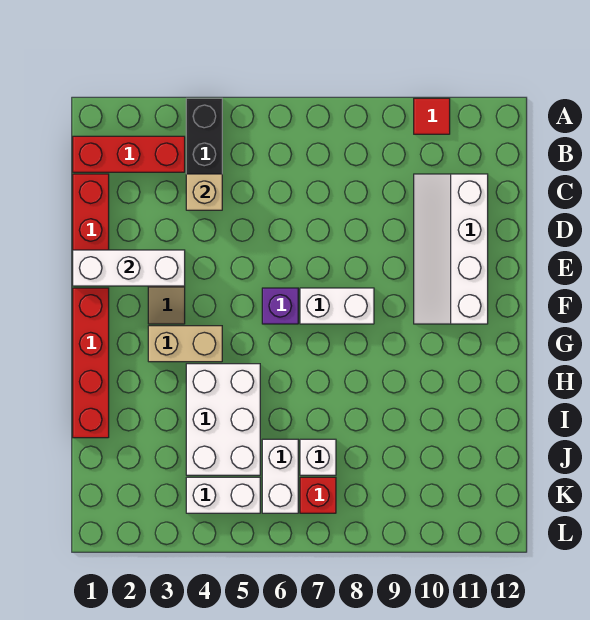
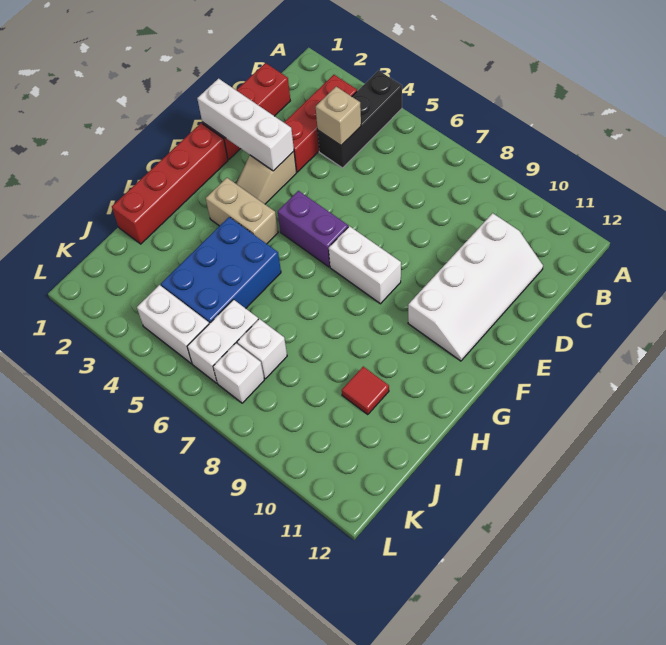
red 1x1 tile [414,98,450,134] -> red 1x1 tile moved to [342,367,389,414]
red 1x3 brick [73,136,185,172] -> red 1x3 brick turned to [284,75,357,172]
white 2x4 slope [414,174,488,324] -> white 2x4 slope turned to [408,213,543,361]
purple 1x1 brick [262,288,298,324] -> purple 1x2 brick [278,191,348,267]
white 2x3 brick [186,364,260,475] -> blue 2x3 brick [161,217,281,324]
red 1x1 brick [300,477,336,513] -> white 1x1 brick [213,343,264,403]

